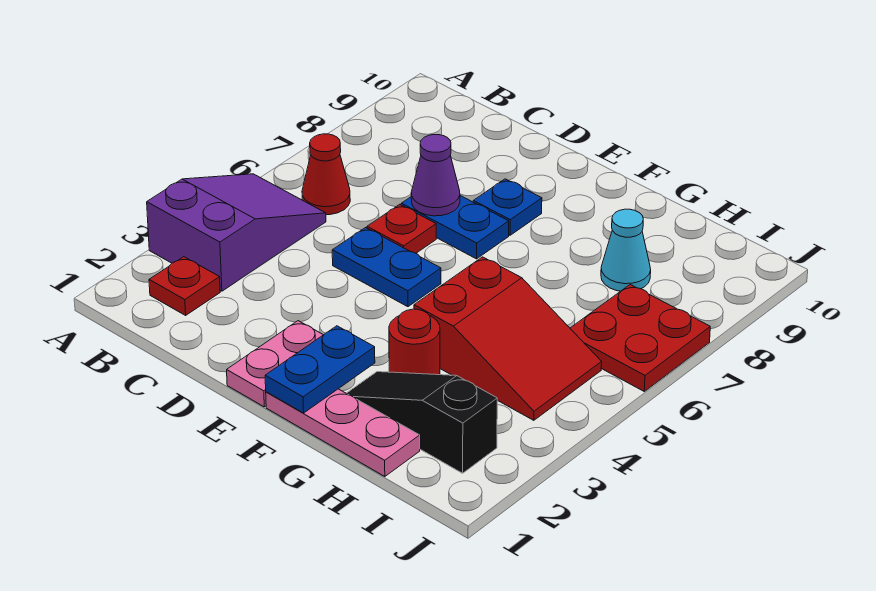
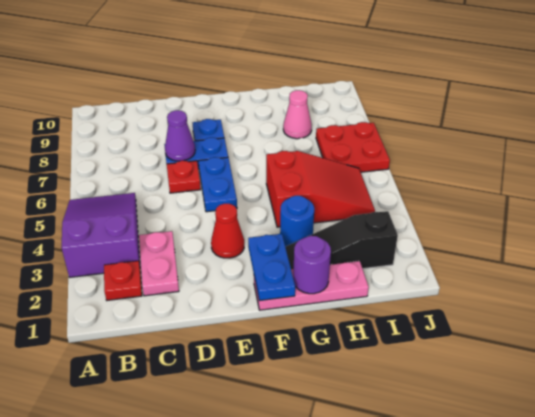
red 1x1 cone [302,134,350,215] -> red 1x1 cone moved to [211,204,244,258]
blue 1x2 plate [332,228,441,307] -> blue 1x2 plate turned to [199,157,237,212]
pink 1x2 plate [227,321,323,407] -> pink 1x2 plate moved to [139,231,179,296]
none -> purple 1x1 round brick [293,236,331,294]
red 1x1 round brick [389,309,440,375] -> blue 1x1 round brick [280,196,314,247]
cyan 1x1 cone [601,209,651,291] -> pink 1x1 cone [283,90,312,139]

